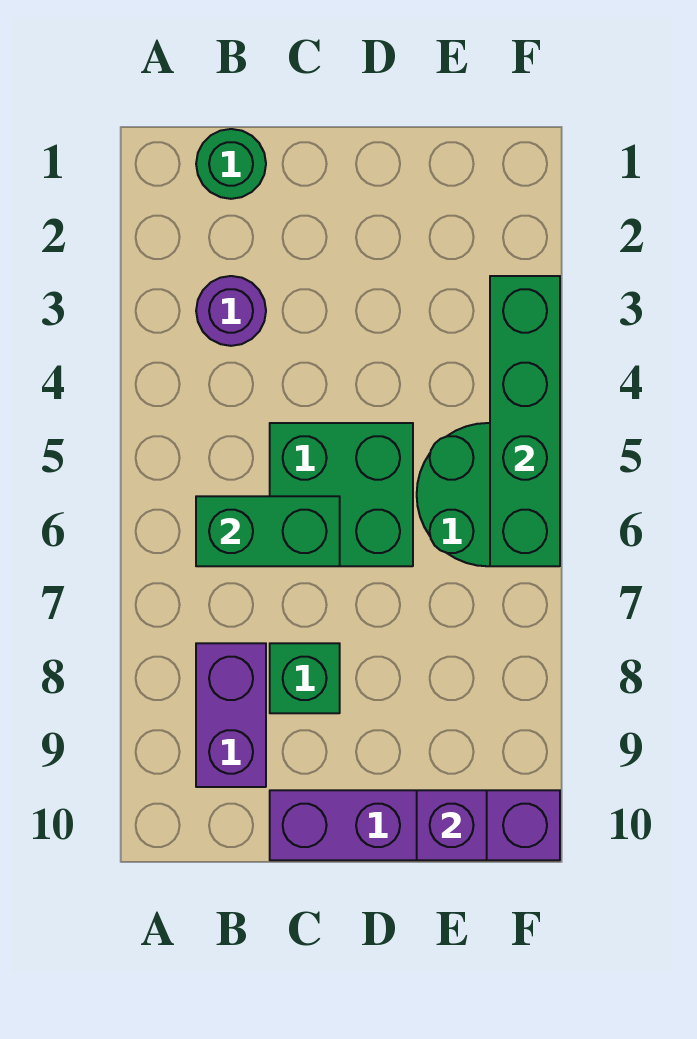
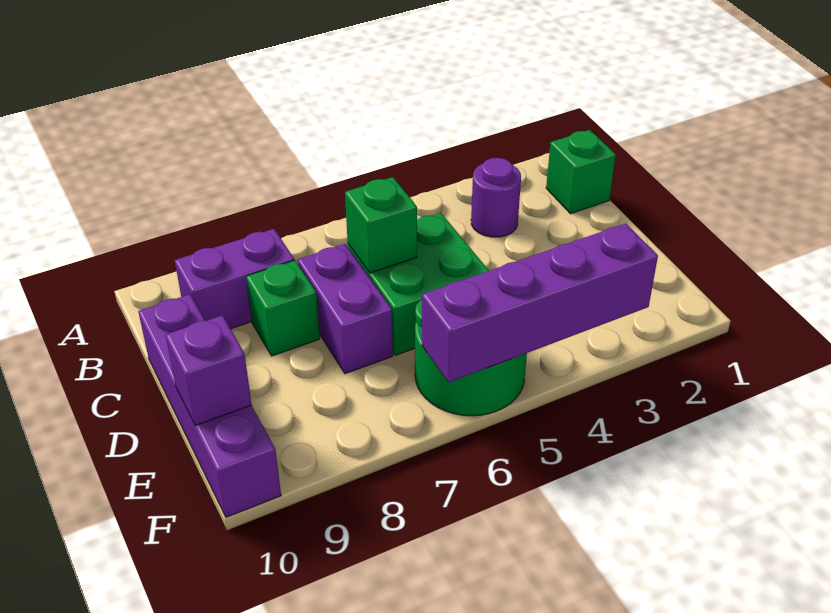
green 1x1 round brick [196,129,266,199] -> green 1x1 brick [546,130,616,214]
green 1x2 brick [196,496,340,566] -> green 1x1 brick [345,177,417,273]
none -> purple 1x2 brick [298,244,393,374]
green 1x4 brick [490,276,560,566] -> purple 1x4 brick [422,223,658,382]

